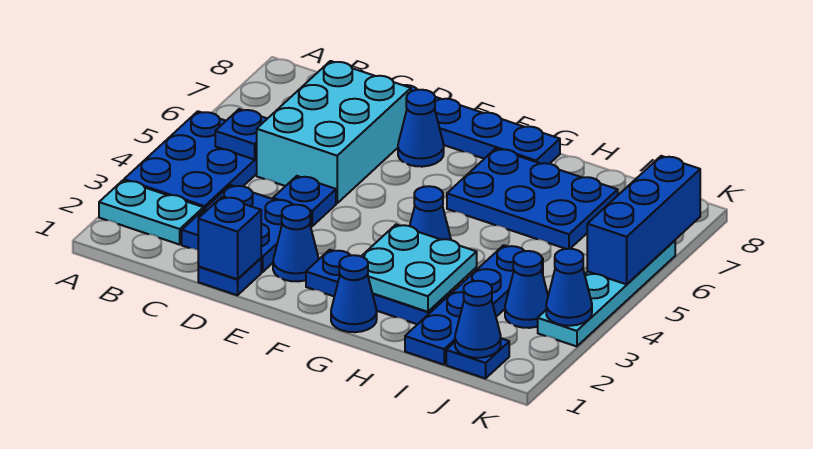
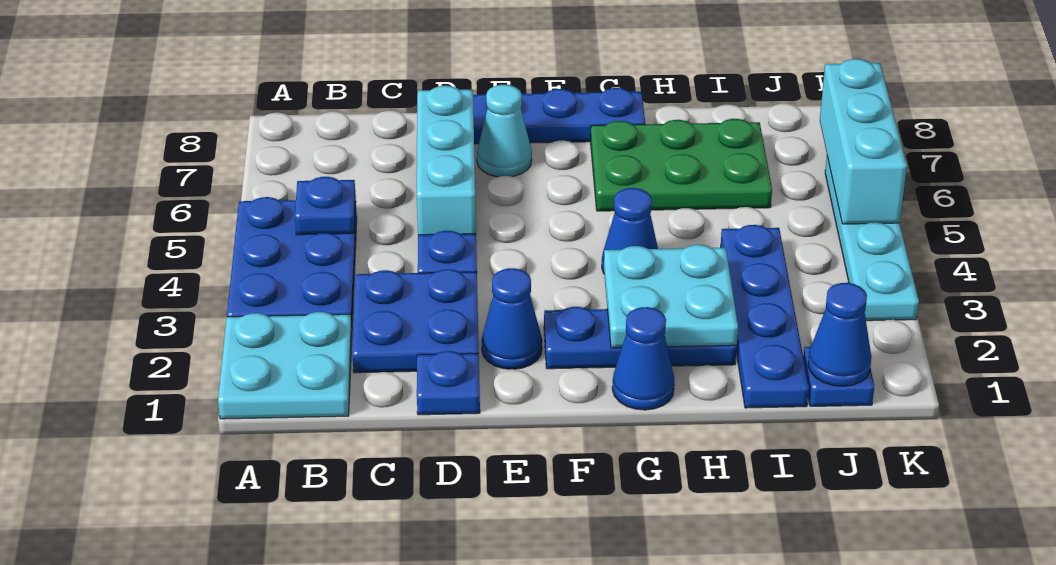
cyan 1x2 plate [99,180,204,245] -> cyan 2x2 plate [218,312,352,419]
cyan 2x3 brick [257,61,411,203] -> cyan 1x3 brick [417,86,476,235]
blue 1x1 brick [198,197,261,279] -> none
blue 1x1 cone [398,90,444,167] -> cyan 1x1 cone [477,85,532,177]
blue 2x3 plate [447,149,618,249] -> green 2x3 plate [591,119,772,211]
blue 1x1 cone [505,251,548,328] -> none
blue 1x1 cone [546,249,592,326] -> none
blue 1x3 brick [587,156,700,284] -> cyan 1x3 brick [820,59,907,224]

